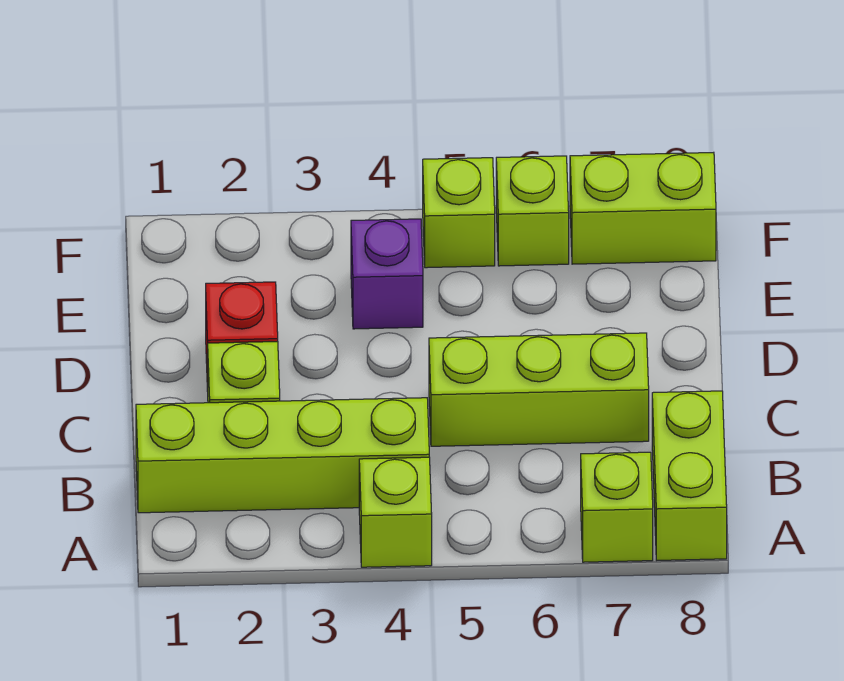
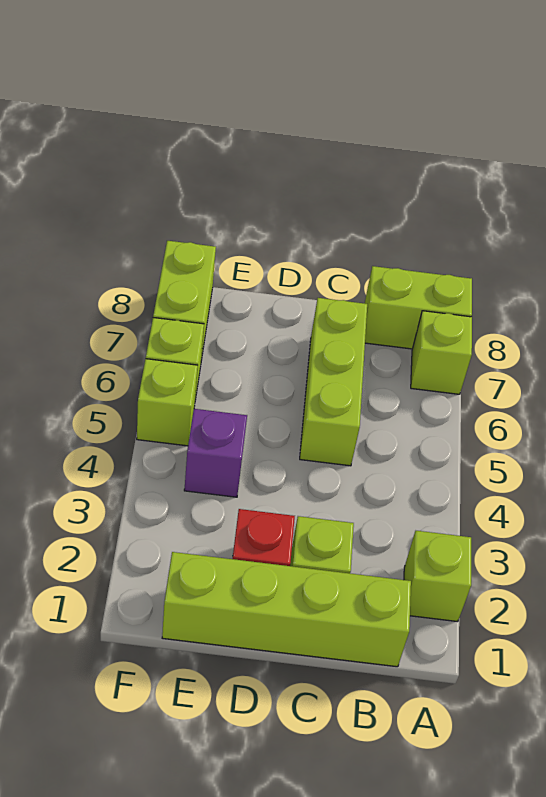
lime 1x1 brick [359,457,432,567] -> lime 1x1 brick moved to [404,531,471,622]
lime 1x4 brick [136,398,429,513] -> lime 1x4 brick turned to [162,552,411,667]

